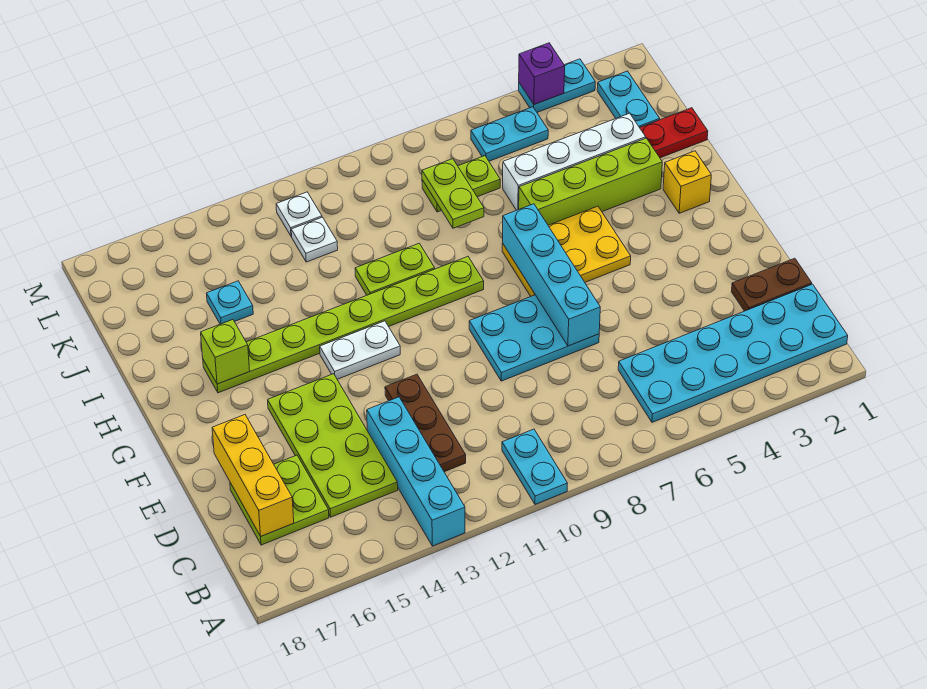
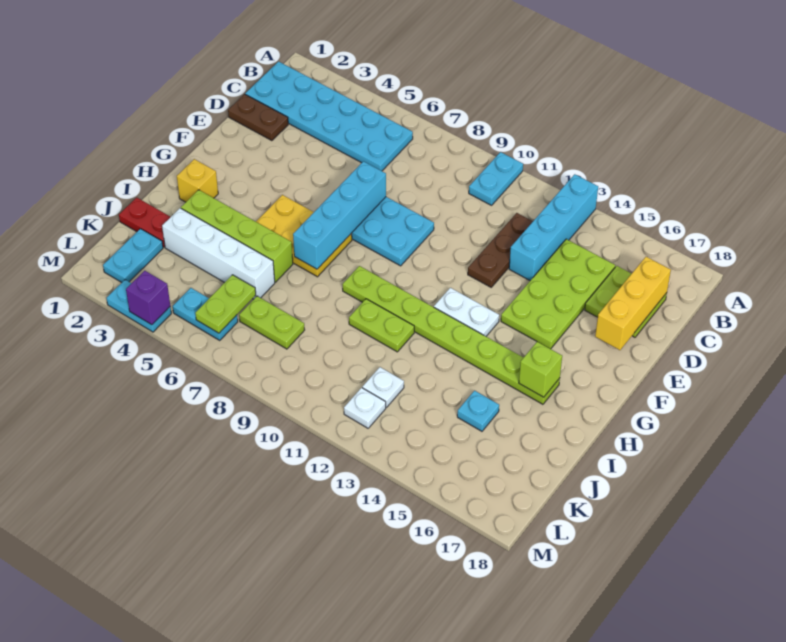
lime 1x2 plate [422,159,484,228] -> lime 1x2 plate moved to [195,275,256,333]

